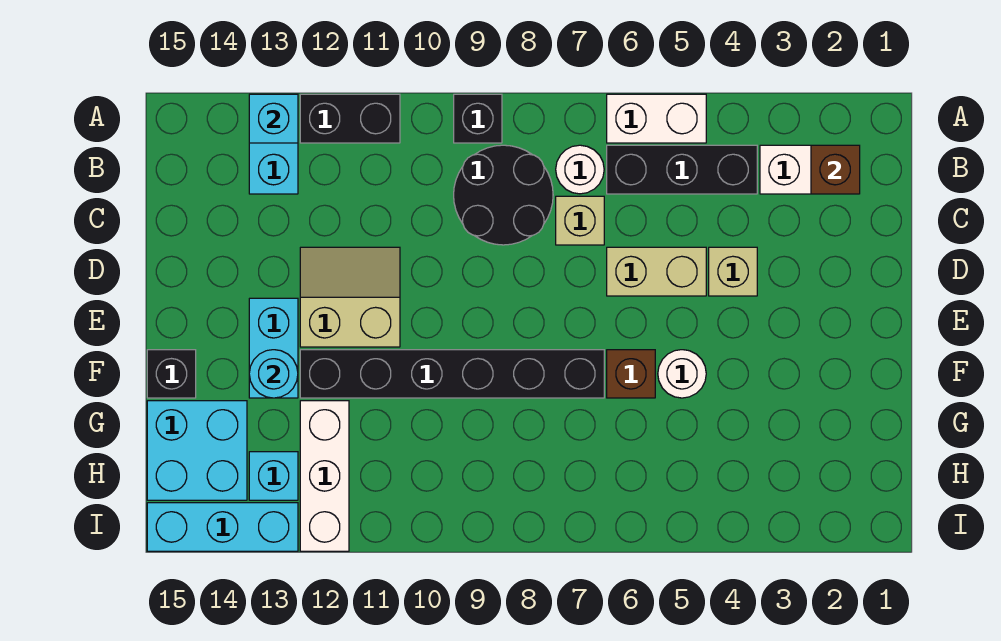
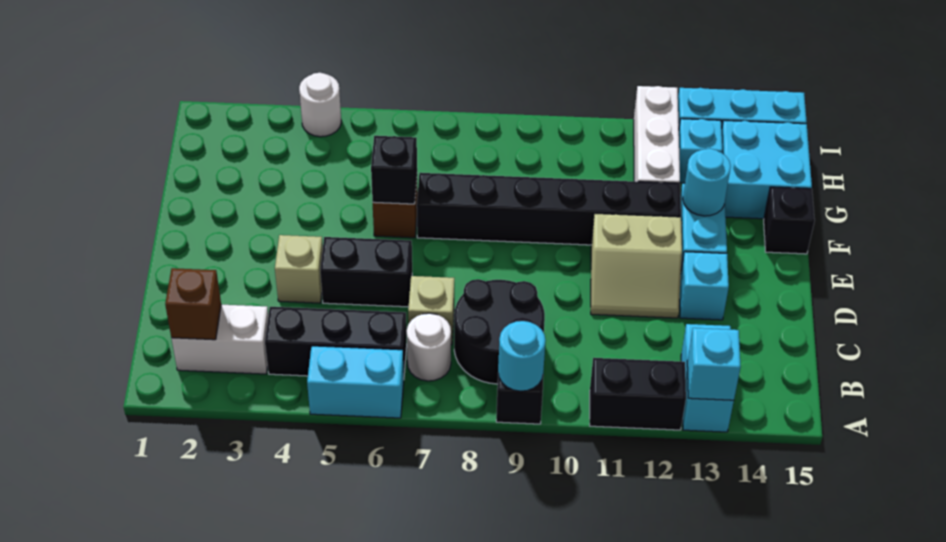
white 1x2 brick [607,94,706,143] -> cyan 1x2 brick [307,346,404,418]
none -> cyan 1x1 round brick [498,321,546,391]
tan 1x2 brick [607,247,706,296] -> black 1x2 brick [320,237,412,307]
none -> cyan 1x1 brick [680,252,729,320]
white 1x1 round brick [658,350,706,398] -> white 1x1 round brick moved to [299,73,341,137]
none -> black 1x1 brick [371,136,417,204]

